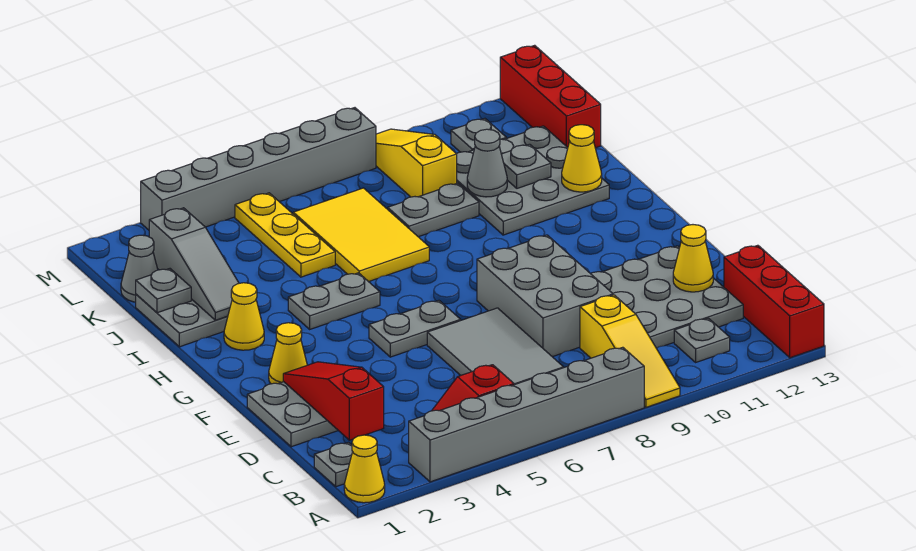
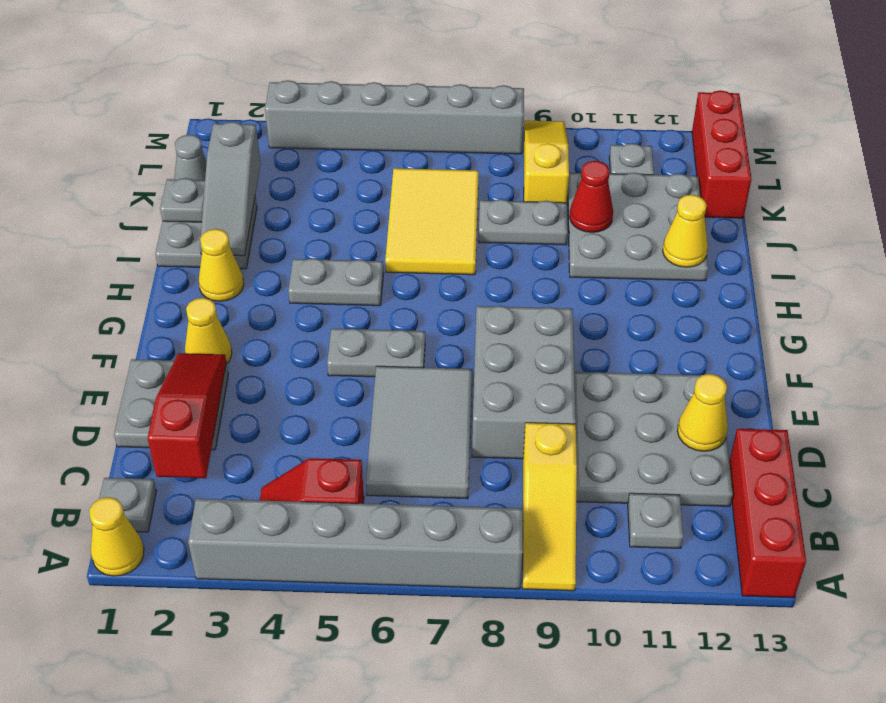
yellow 1x3 plate [235,193,335,277] -> none
grey 1x1 cone [467,129,507,197] -> red 1x1 cone [570,161,613,232]
grey 1x1 plate [501,144,551,188] -> none

